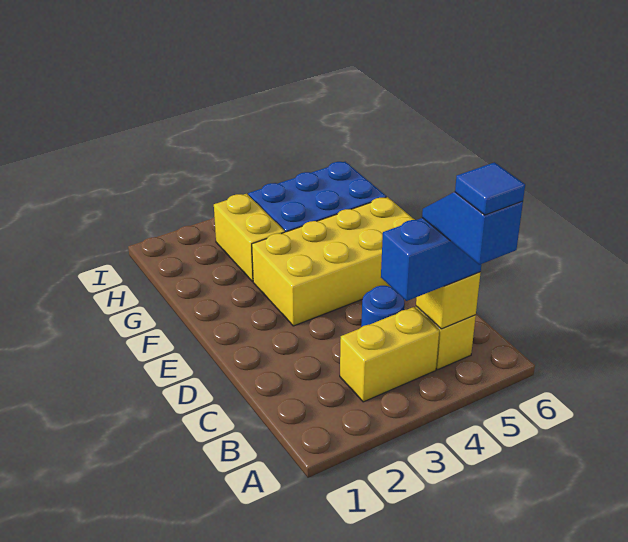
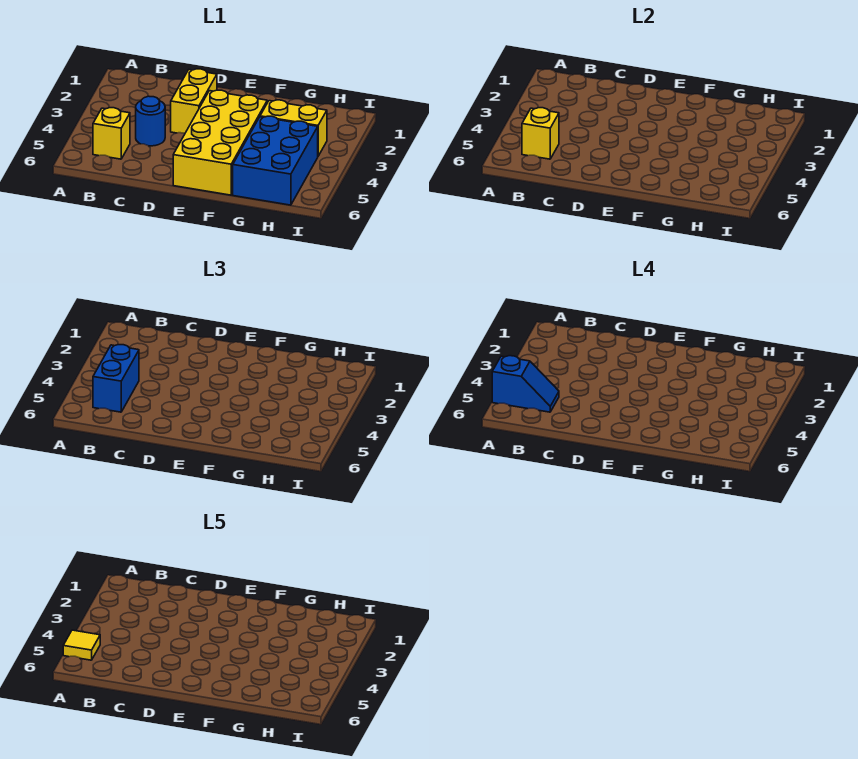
blue 1x1 tile [455,162,525,215] -> yellow 1x1 tile [63,630,100,660]
yellow 1x2 brick [340,307,439,402] -> yellow 1x2 brick moved to [171,69,217,133]

